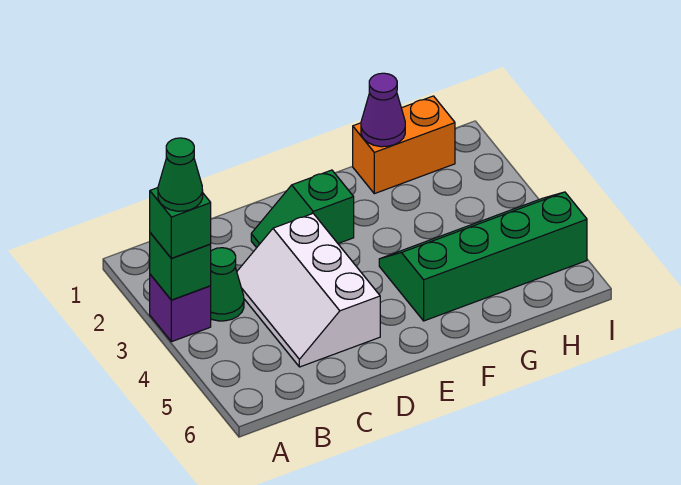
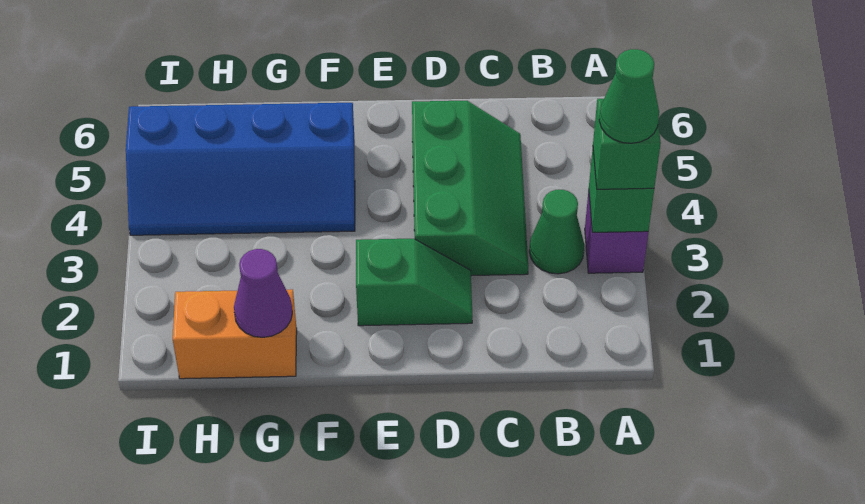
white 2x3 slope [237,214,380,367] -> green 2x3 slope [412,101,528,276]
green 2x4 slope [379,192,587,321] -> blue 2x4 slope [126,103,355,235]

